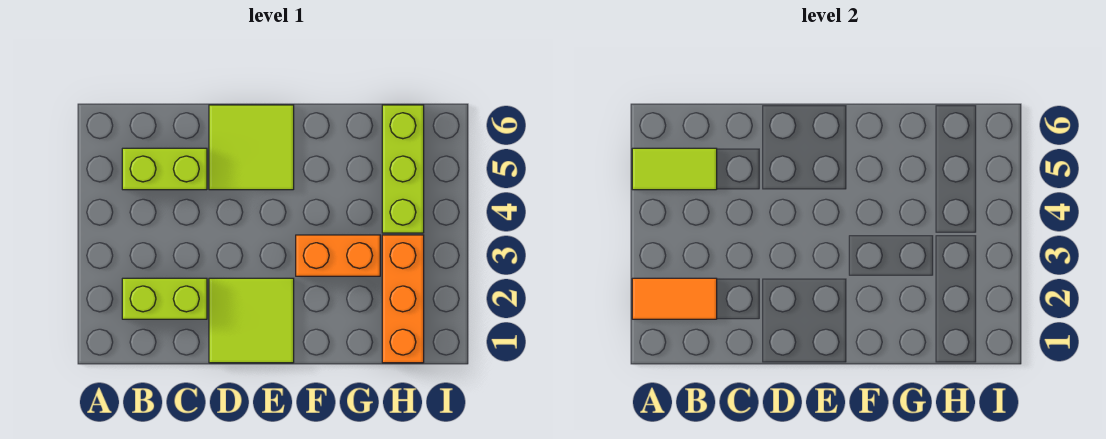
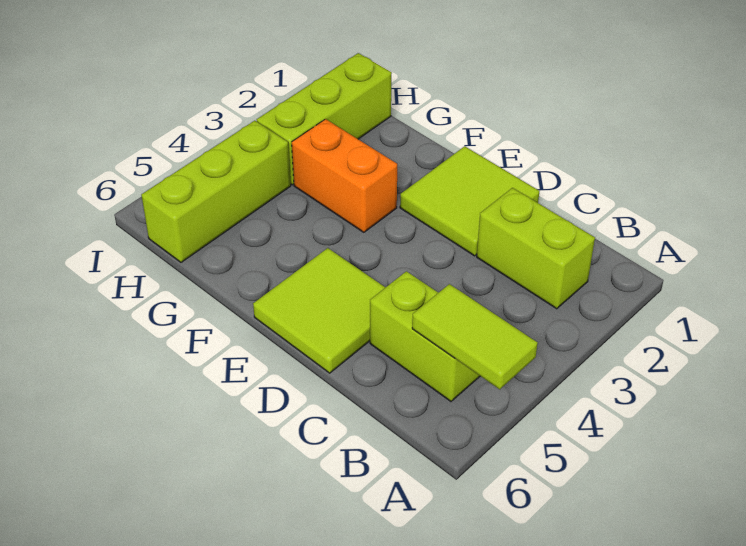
orange 1x2 tile [632,278,717,319] -> none
orange 1x3 brick [382,235,424,363] -> lime 1x3 brick [257,53,392,185]

